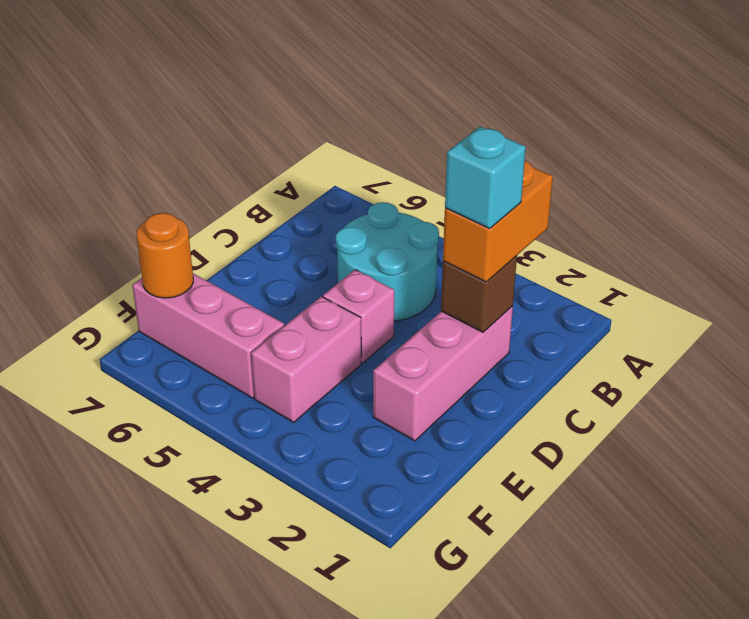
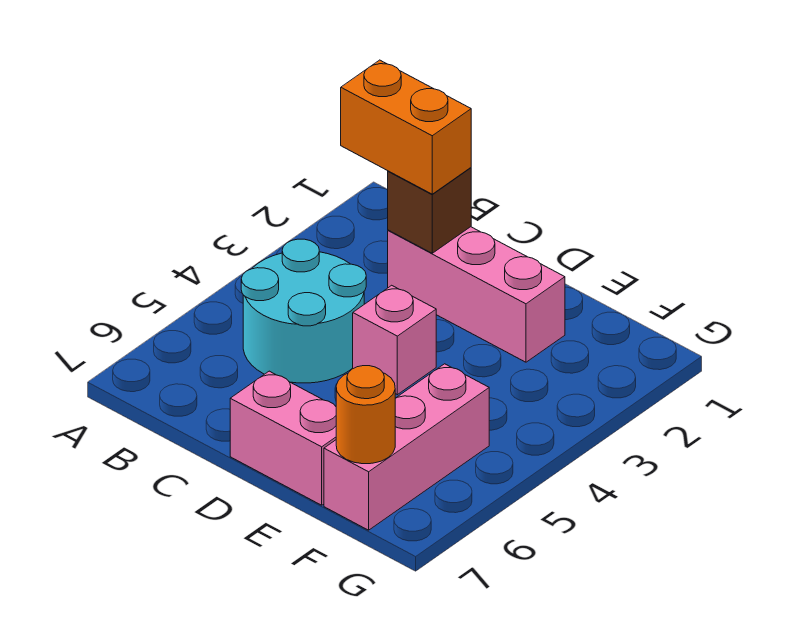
cyan 1x1 brick [445,127,526,229] -> none
pink 1x2 brick [251,297,361,422] -> pink 1x2 brick moved to [230,371,336,505]

